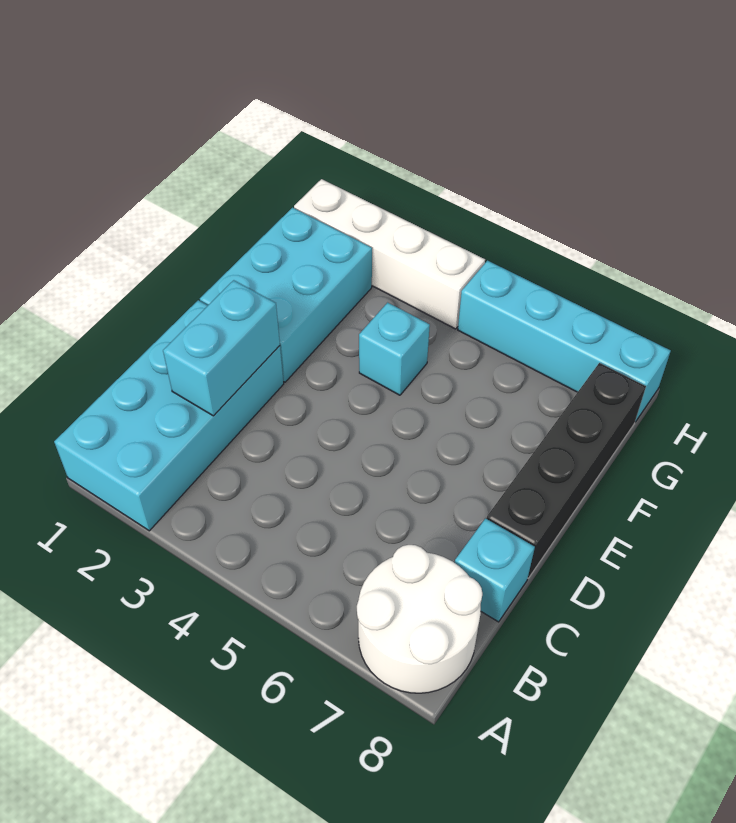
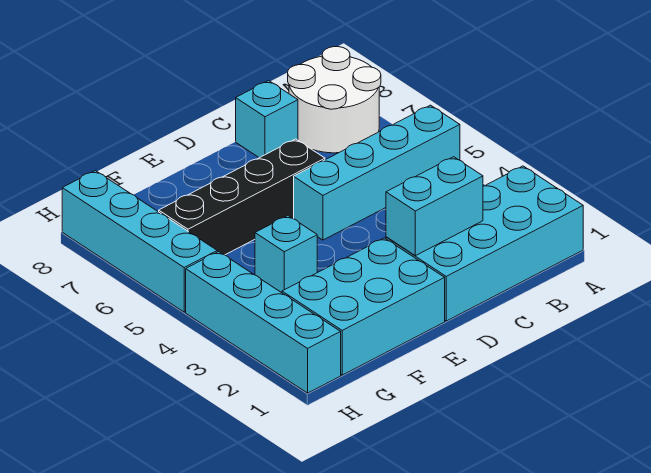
none -> cyan 1x4 brick [294,105,460,240]
black 1x4 brick [487,363,646,578] -> black 1x4 brick moved to [159,139,325,255]
white 1x4 brick [294,179,485,329] -> cyan 1x4 brick [186,252,341,393]

